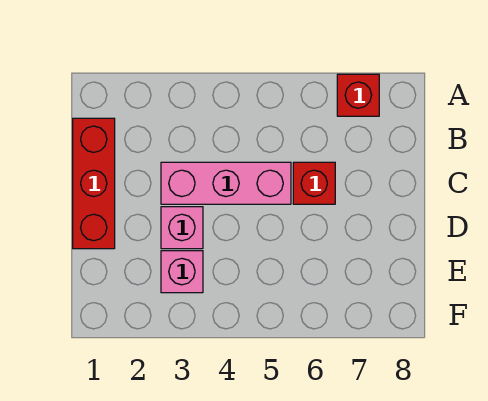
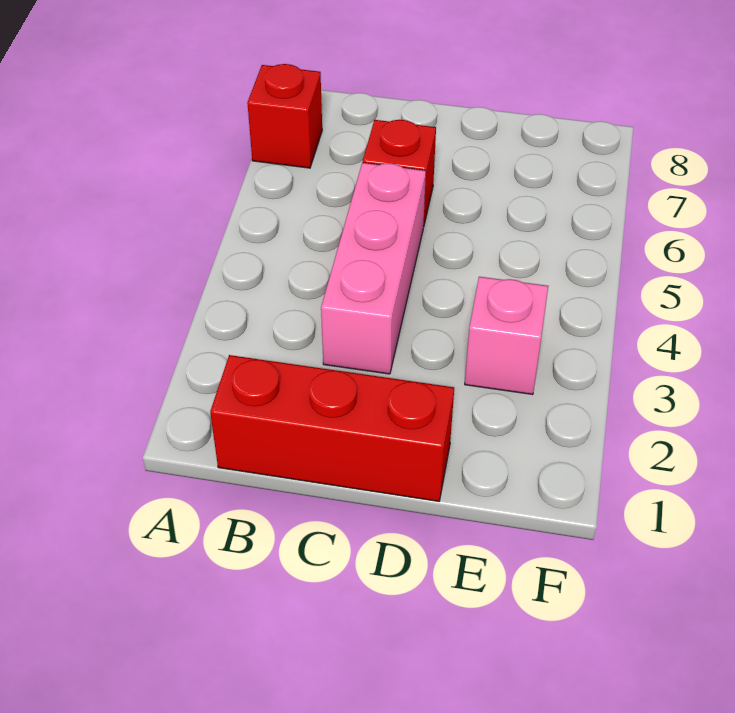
pink 1x1 brick [161,207,203,249] -> none

